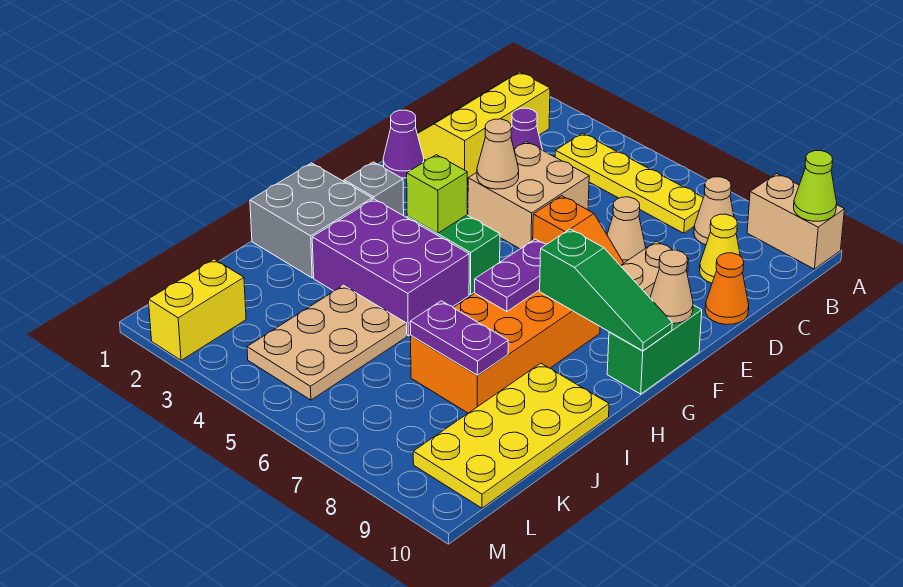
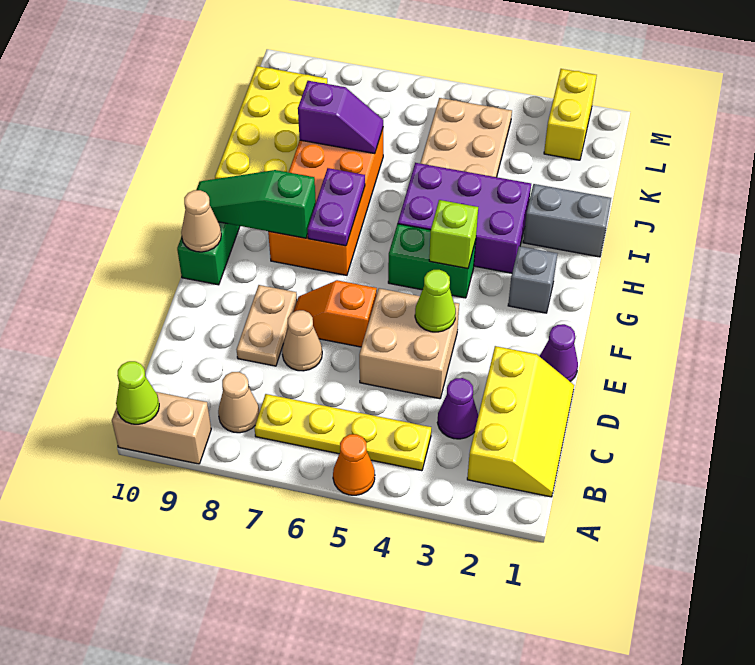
yellow 1x1 cone [700,214,740,283] -> none
orange 1x1 cone [705,253,749,325] -> orange 1x1 cone moved to [333,434,375,495]
tan 1x1 cone [477,119,519,189] -> lime 1x1 cone [415,270,456,332]
grey 2x2 brick [250,163,372,278] -> grey 1x2 brick [523,184,611,257]
purple 1x2 plate [410,301,508,375] -> purple 1x2 slope [298,81,383,154]

